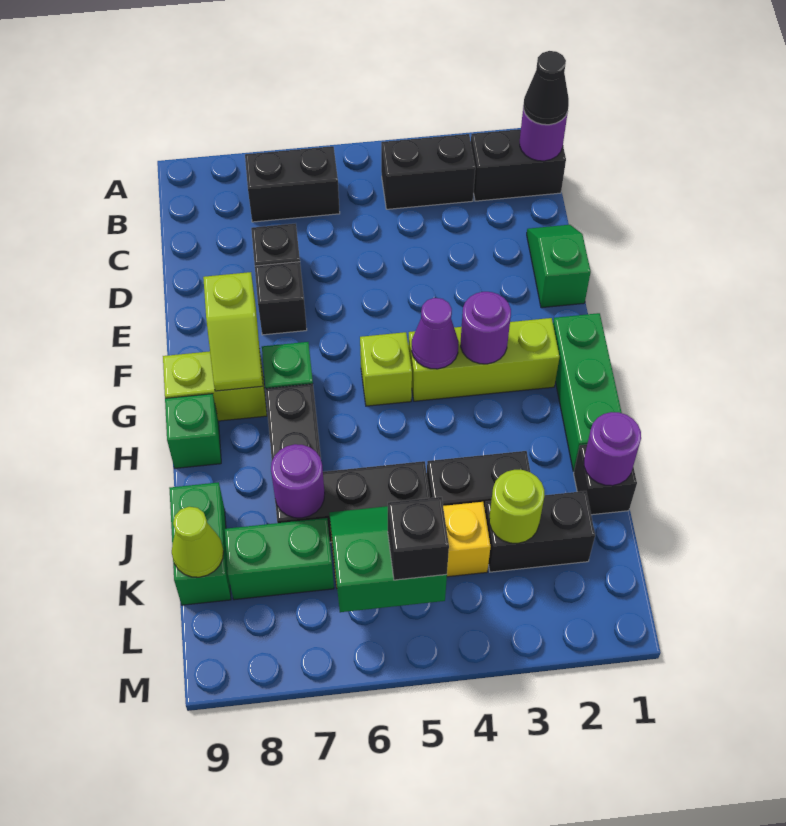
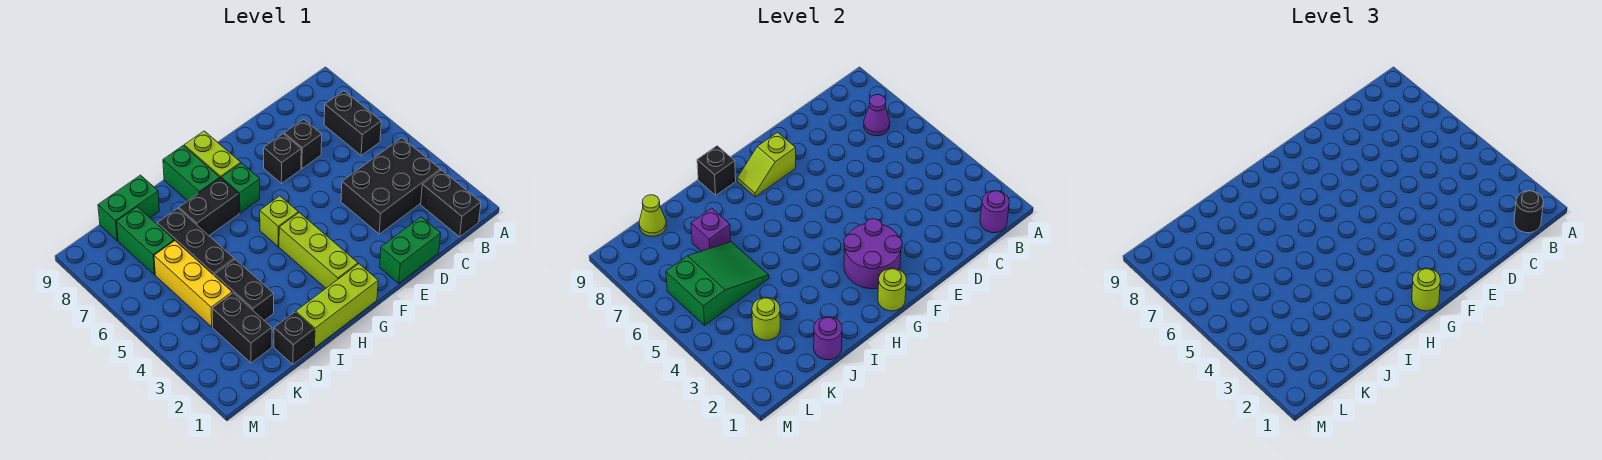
black 1x1 cone [524,51,569,125] -> black 1x1 round brick [1514,191,1543,233]
black 1x2 brick [381,134,475,209] -> black 2x3 brick [341,138,441,234]
green 1x2 slope [527,225,591,308] -> green 1x2 brick [380,217,441,283]
green 1x3 brick [553,313,622,471] -> lime 1x3 brick [296,264,378,348]
none -> lime 1x1 round brick [878,268,906,311]
none -> lime 1x1 round brick [1412,268,1440,311]
purple 1x1 round brick [461,292,511,364] -> purple 2x2 round brick [844,219,902,289]
purple 1x1 cone [412,298,459,369] -> purple 1x1 cone moved to [864,95,890,136]
green 1x1 brick [165,394,221,468] -> green 1x2 brick [163,146,220,201]
purple 1x1 round brick [271,444,325,518] -> purple 1x1 brick [691,208,731,251]
green 2x2 slope [329,506,447,612] -> green 2x3 slope [666,242,769,325]
black 1x1 brick [388,497,449,580] -> black 1x1 brick moved to [697,146,736,195]

